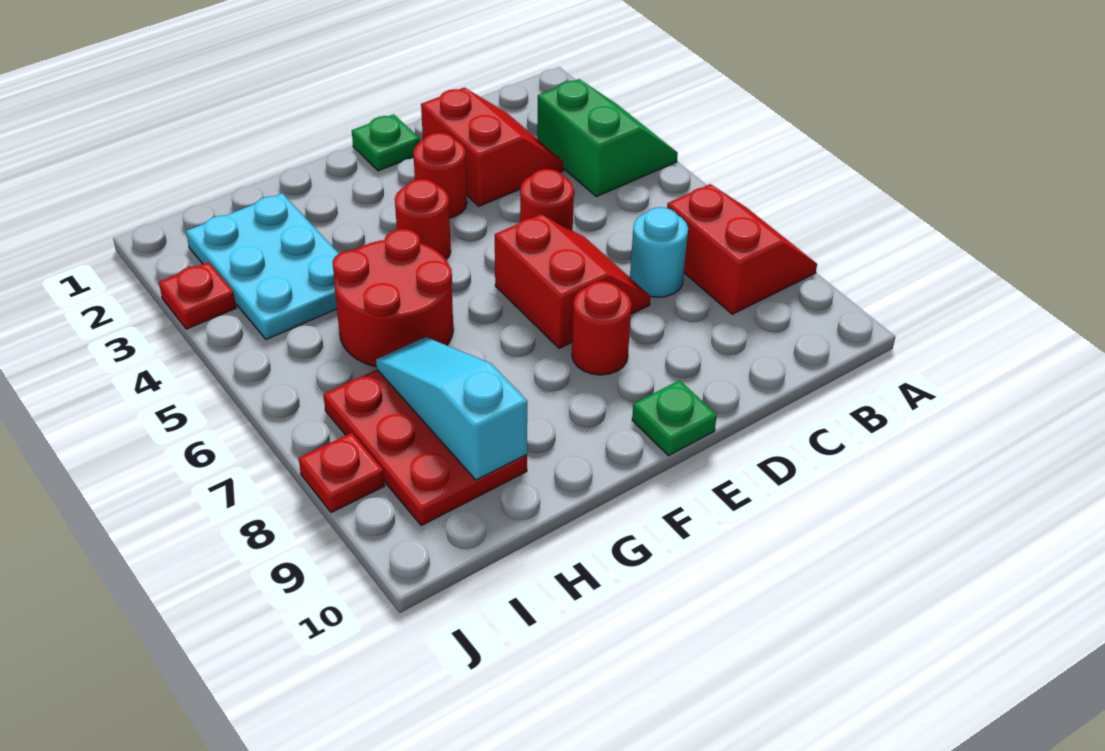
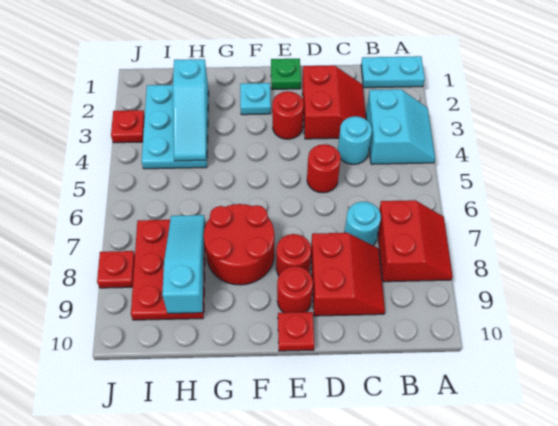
none -> cyan 1x2 plate [361,56,425,88]
green 2x2 slope [537,79,678,197] -> cyan 2x2 slope [366,89,435,164]
none -> cyan 1x1 round brick [338,116,372,165]
red 2x2 slope [495,214,650,348] -> red 2x2 slope moved to [311,233,385,316]
green 1x1 plate [632,380,717,456] -> red 1x1 plate [278,312,314,351]
none -> cyan 1x1 plate [240,83,271,115]
red 1x1 round brick [395,179,451,259] -> red 1x1 round brick moved to [277,266,313,313]
red 2x2 round brick [333,229,453,367] -> red 2x2 round brick moved to [204,204,274,285]
none -> cyan 1x3 slope [173,59,208,161]

